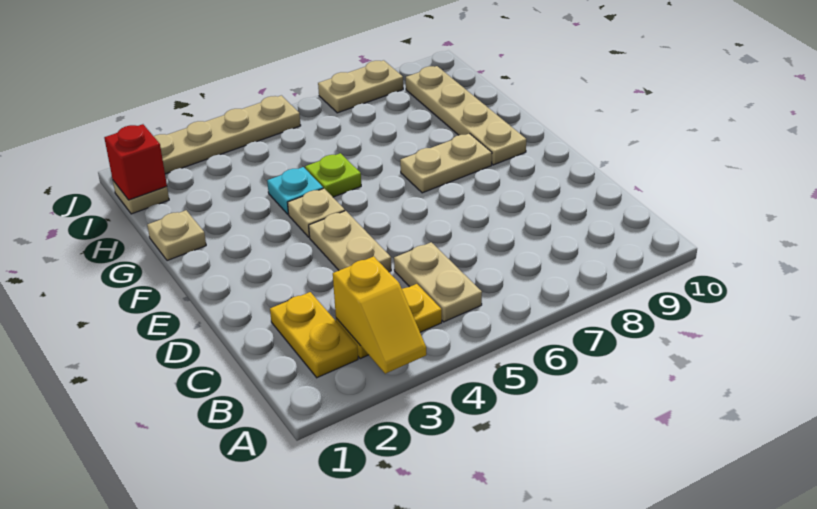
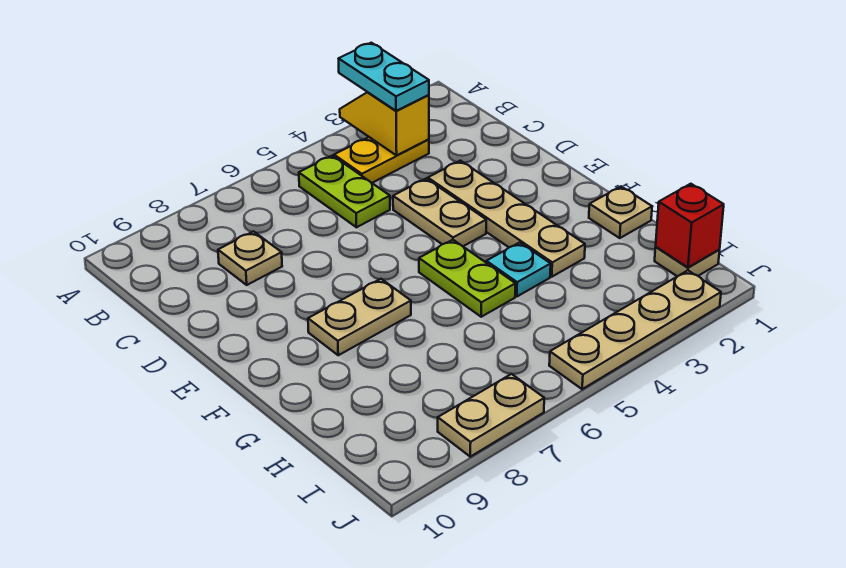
none -> cyan 1x2 plate [339,43,429,111]
yellow 1x2 plate [270,292,358,378] -> none
tan 1x2 plate [394,242,482,322] -> lime 1x2 plate [299,156,390,227]
tan 1x1 plate [287,188,345,237] -> tan 1x1 plate moved to [218,231,282,285]
tan 1x4 plate [406,66,526,165] -> tan 1x4 plate moved to [428,161,585,277]
lime 1x1 plate [305,153,361,197] -> lime 1x2 plate [419,240,516,317]

